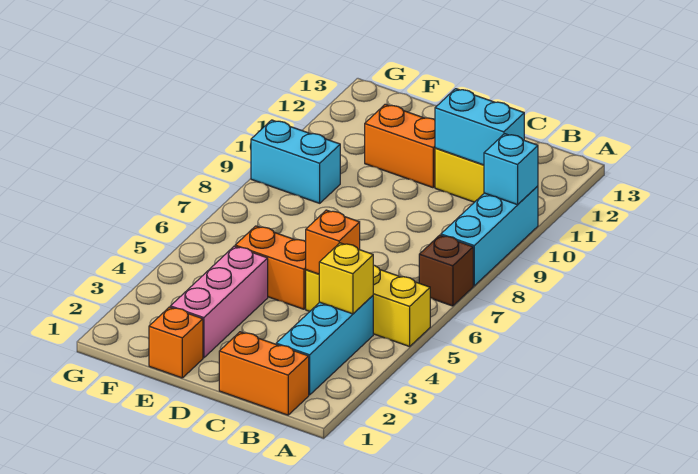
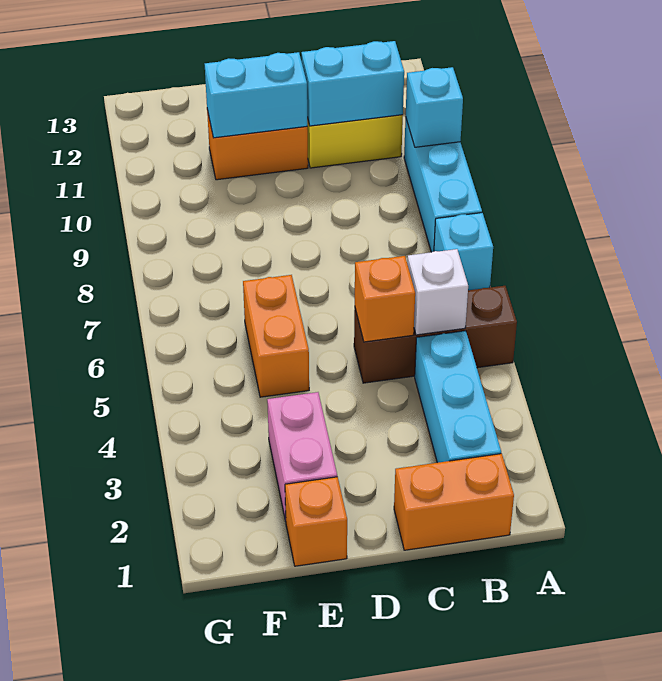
yellow 1x3 brick [306,265,430,347] -> brown 1x3 brick [354,286,517,383]
brown 1x1 brick [419,235,473,306] -> cyan 1x1 brick [434,213,493,290]
yellow 1x1 brick [319,243,373,314] -> none
none -> white 1x1 brick [407,249,468,335]
orange 1x2 brick [235,226,306,309] -> orange 1x2 brick turned to [243,275,309,397]
pink 1x3 brick [170,246,268,358] -> pink 1x2 brick [267,392,337,521]
cyan 1x2 brick [251,120,340,203] -> cyan 1x2 brick moved to [205,52,307,138]

